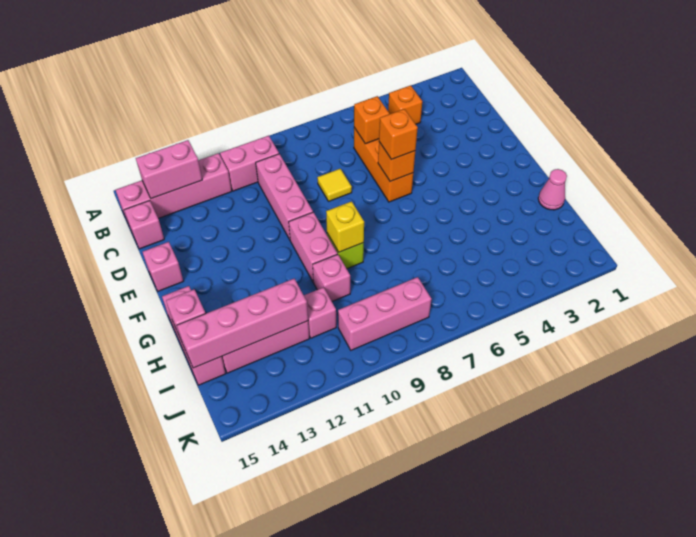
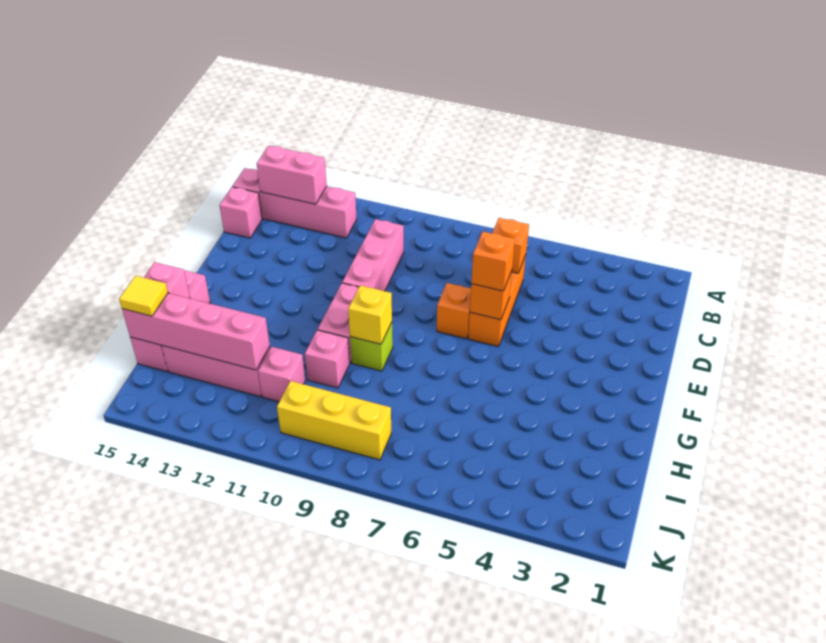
orange 1x1 brick [388,85,422,124] -> orange 1x1 brick moved to [437,283,471,339]
pink 1x2 brick [220,136,279,191] -> none
yellow 1x1 tile [317,169,352,201] -> yellow 1x1 tile moved to [119,276,168,316]
pink 1x1 brick [143,242,183,291] -> none
pink 1x1 cone [538,169,567,210] -> none
pink 1x3 brick [338,277,431,350] -> yellow 1x3 brick [277,381,391,460]

